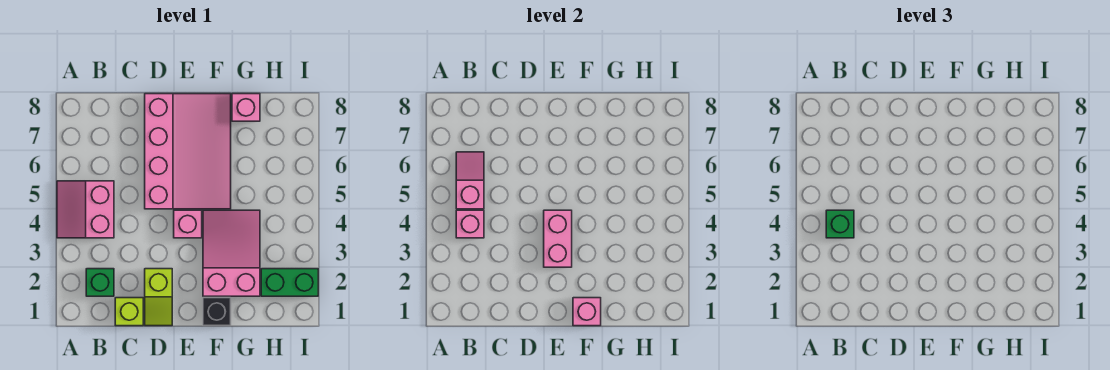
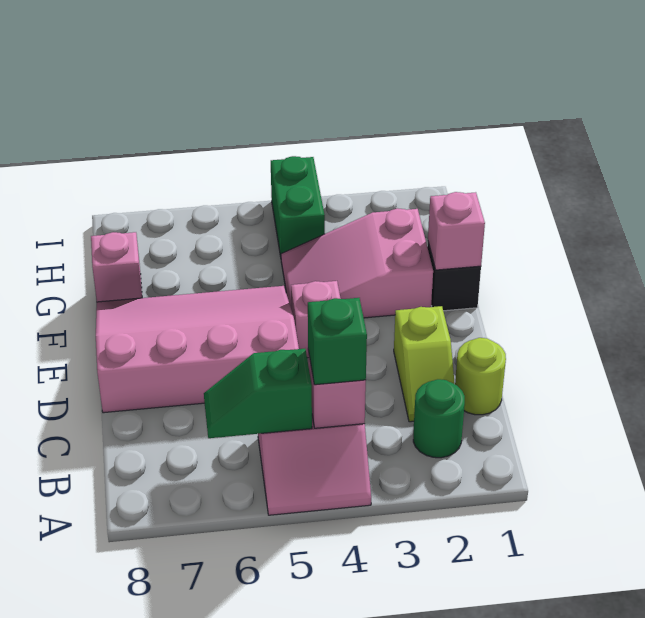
green 1x1 brick [86,269,114,296] -> green 1x1 round brick [413,379,465,458]
pink 1x2 slope [456,152,484,209] -> green 1x2 slope [204,349,312,438]
lime 1x1 brick [115,298,143,326] -> lime 1x1 round brick [455,338,506,415]
lime 1x2 slope [145,269,172,326] -> lime 1x2 slope turned to [394,306,455,422]
pink 1x2 brick [544,210,572,267] -> none
green 1x2 brick [261,269,318,296] -> green 1x2 brick moved to [271,156,325,257]

